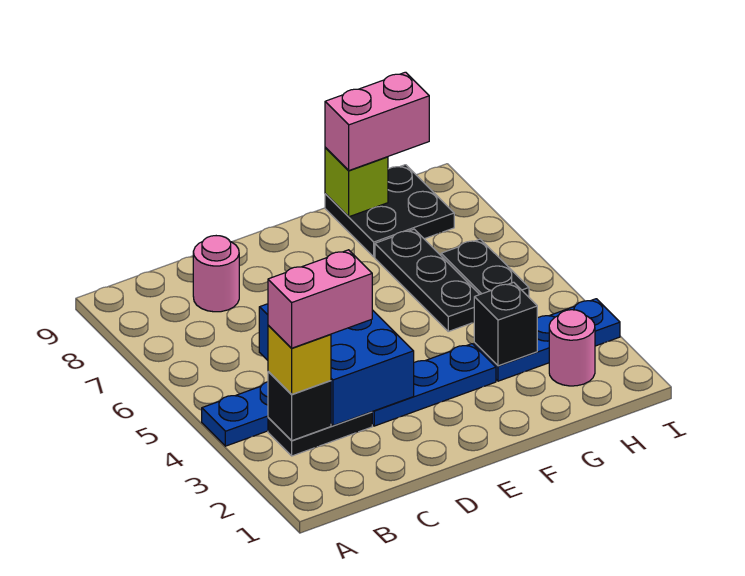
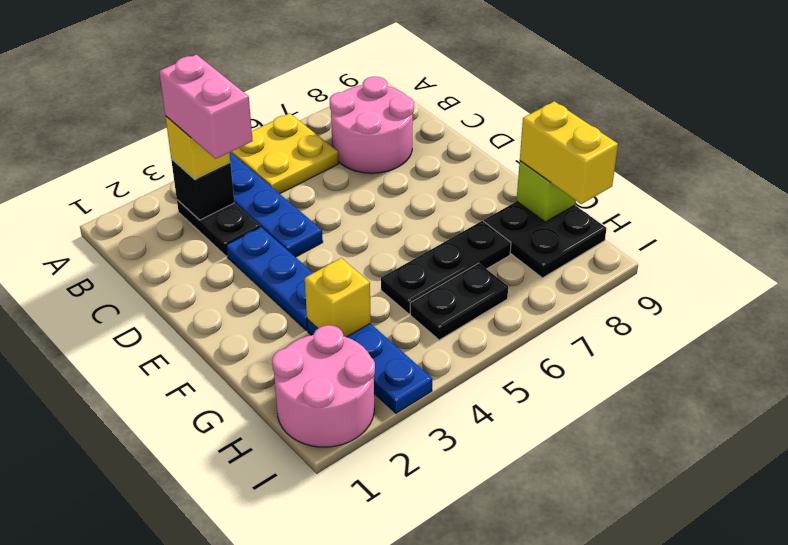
none -> yellow 2x2 plate [231,113,339,194]
blue 2x3 brick [259,304,414,426] -> none
pink 1x1 round brick [193,236,239,312] -> pink 2x2 round brick [330,77,414,173]
black 1x1 brick [474,282,537,366] -> yellow 1x1 brick [305,258,371,337]
pink 1x2 brick [325,72,429,170] -> yellow 1x2 brick [520,101,618,204]
pink 1x1 round brick [549,310,595,386] -> pink 2x2 round brick [272,325,375,447]

